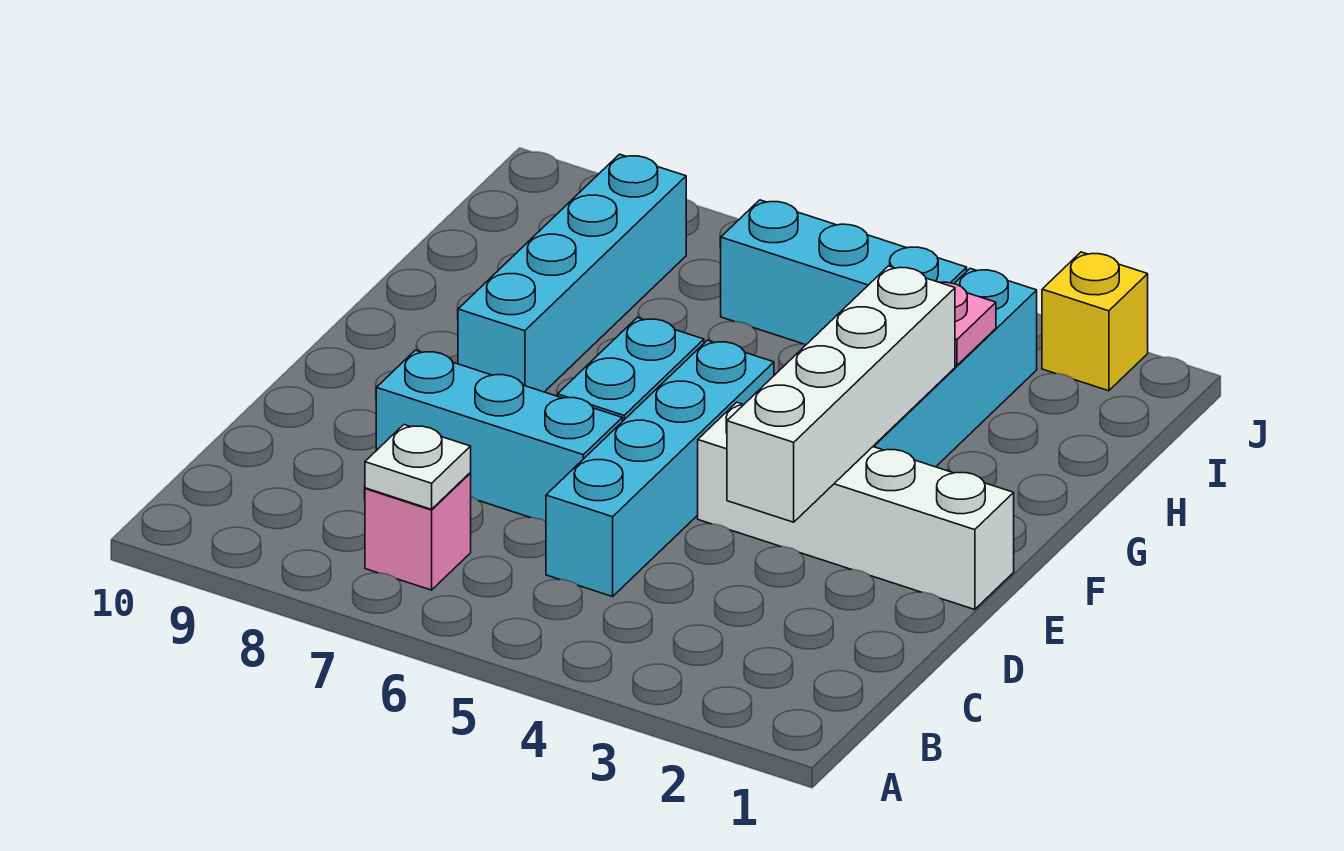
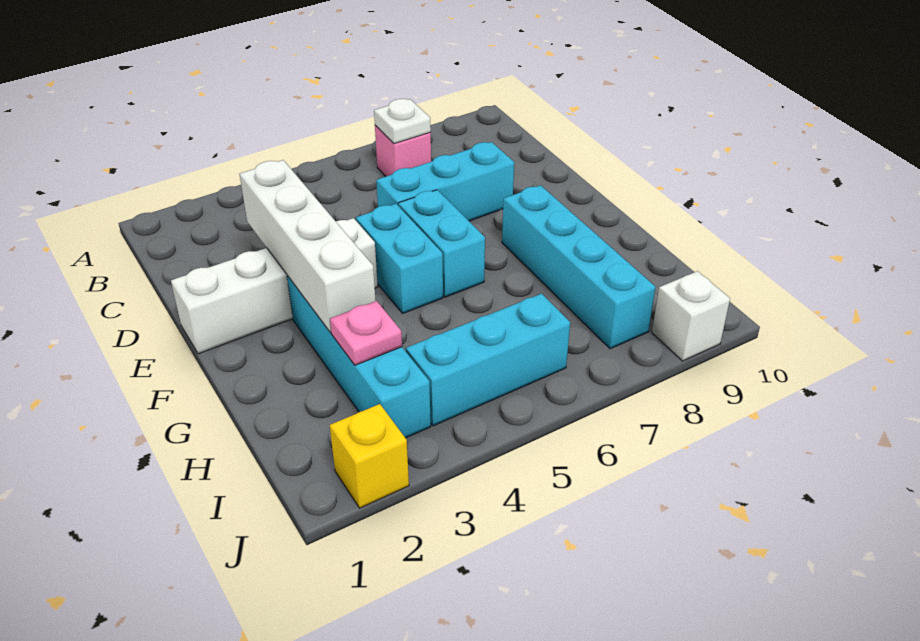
cyan 1x4 brick [546,340,774,597] -> cyan 1x2 brick [356,204,443,313]
none -> white 1x1 brick [652,271,730,361]

